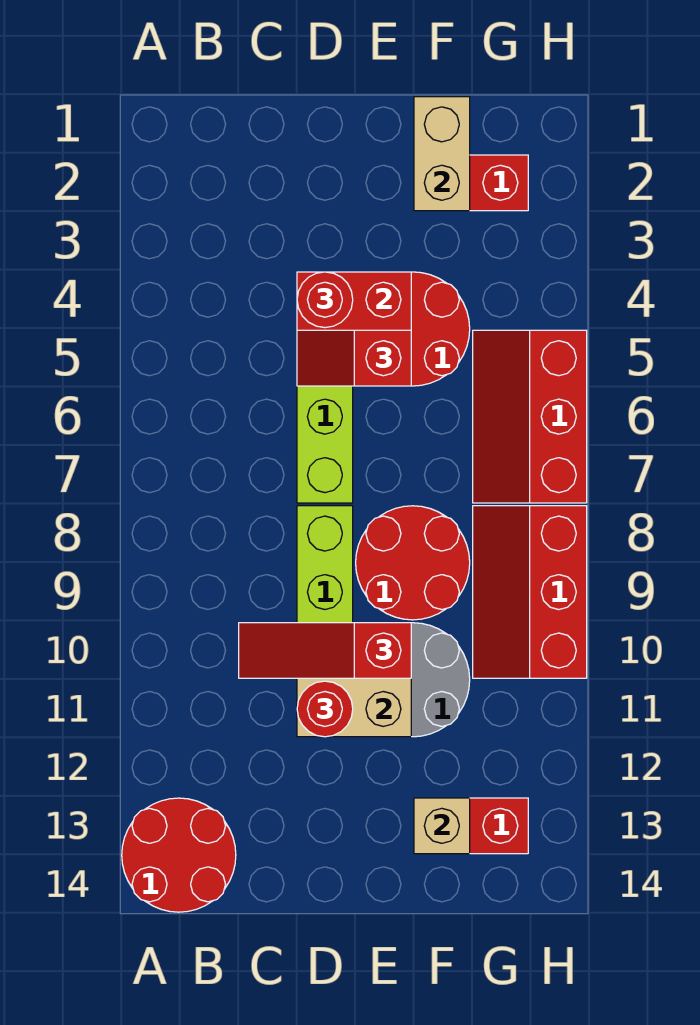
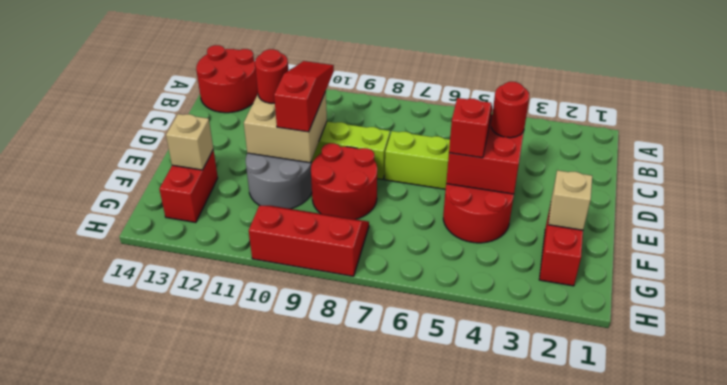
tan 1x2 brick [414,97,470,211] -> tan 1x1 brick [548,170,592,230]
red 2x3 slope [473,330,587,503] -> none

